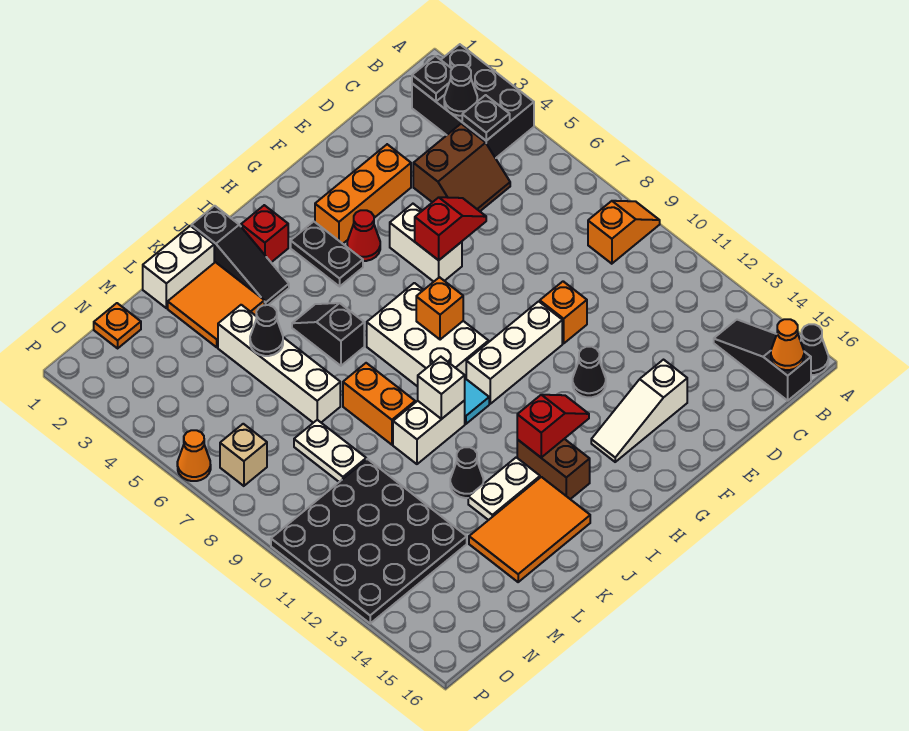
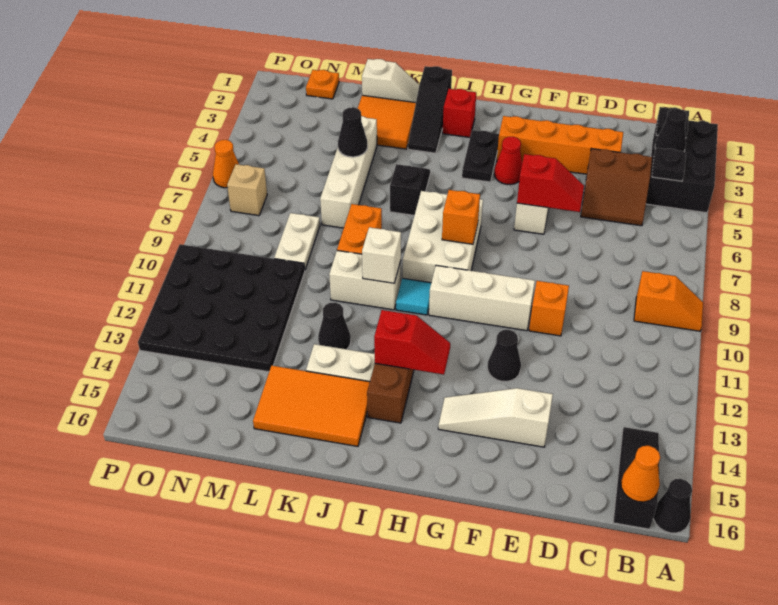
orange 1x3 brick [315,144,411,244] -> orange 1x4 brick [497,116,623,174]
white 1x2 brick [143,226,214,308] -> white 1x2 slope [362,59,419,103]

